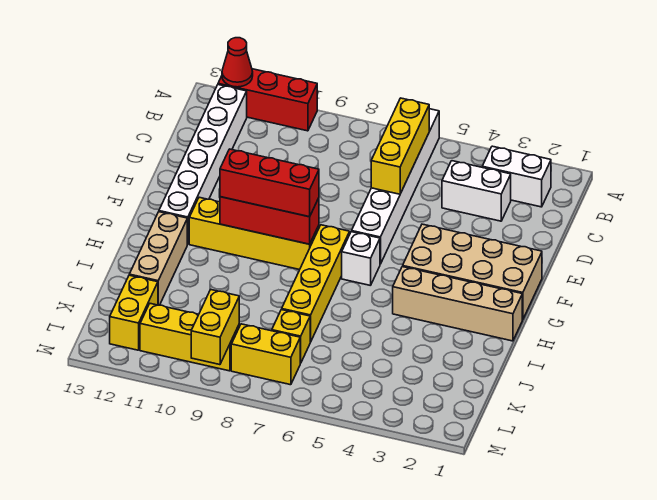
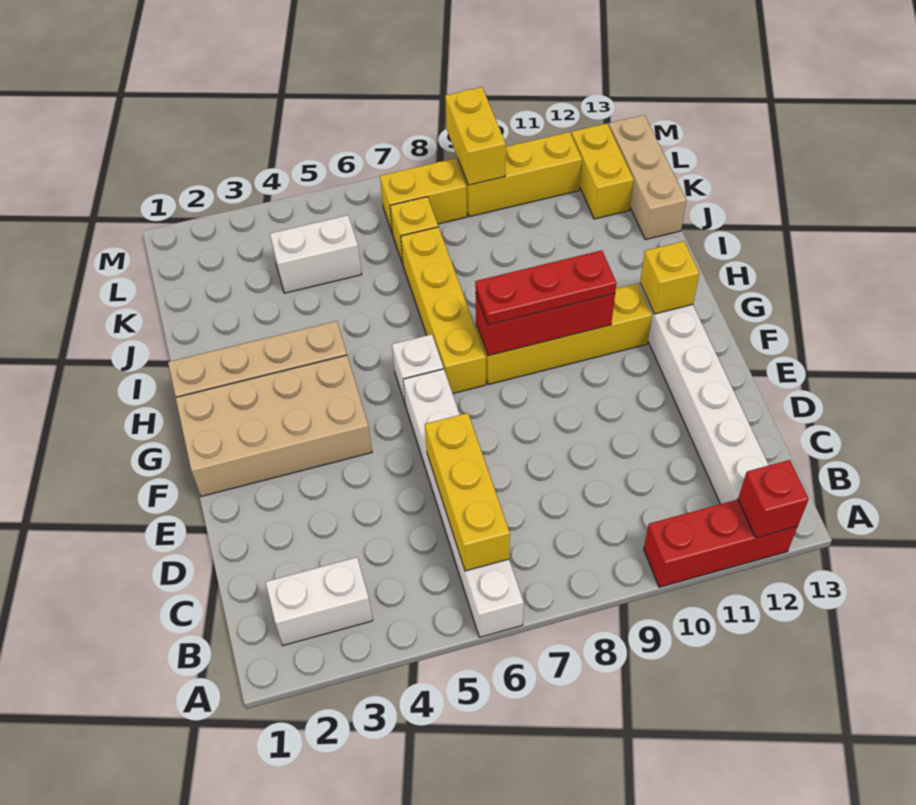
red 1x1 cone [222,38,253,87] -> red 1x1 brick [738,460,809,538]
white 1x2 brick [442,161,511,221] -> white 1x2 brick moved to [270,215,362,293]
red 1x3 brick [220,149,319,217] -> red 1x3 plate [475,250,616,325]
none -> yellow 1x1 brick [640,241,699,314]
tan 1x3 brick [129,212,187,305] -> tan 1x3 brick moved to [609,115,687,240]

